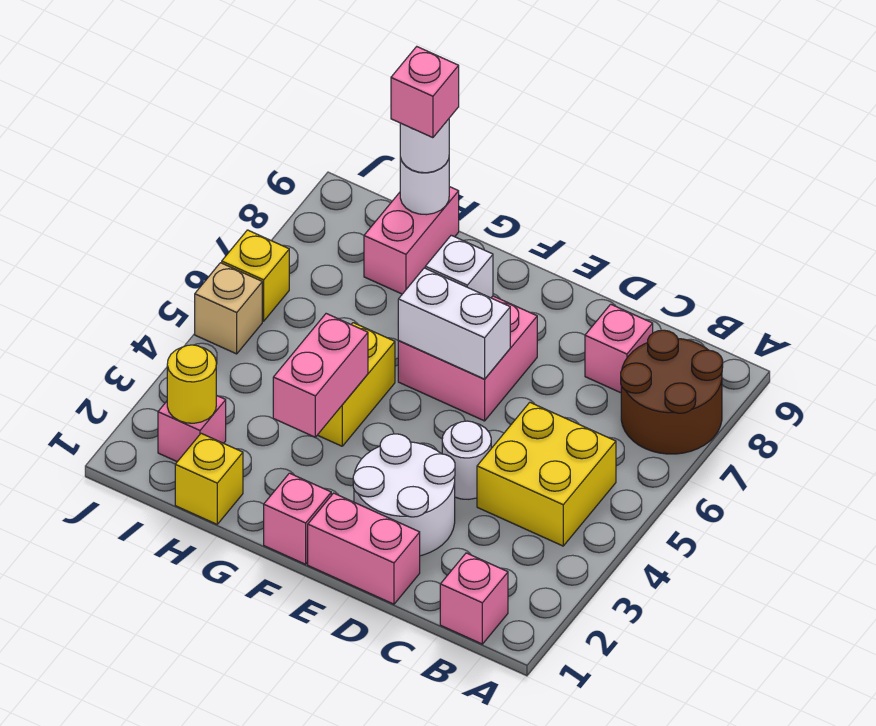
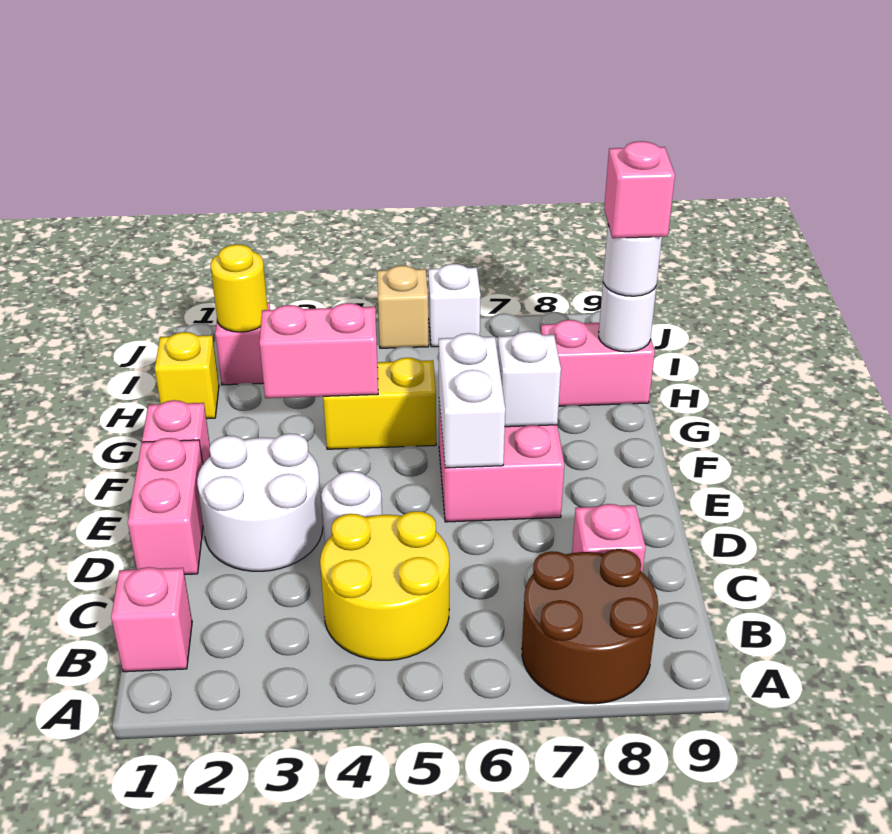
yellow 2x2 brick [477,402,616,546] -> yellow 2x2 round brick [320,511,449,660]
yellow 1x1 brick [222,230,289,321] -> white 1x1 brick [428,264,481,347]

